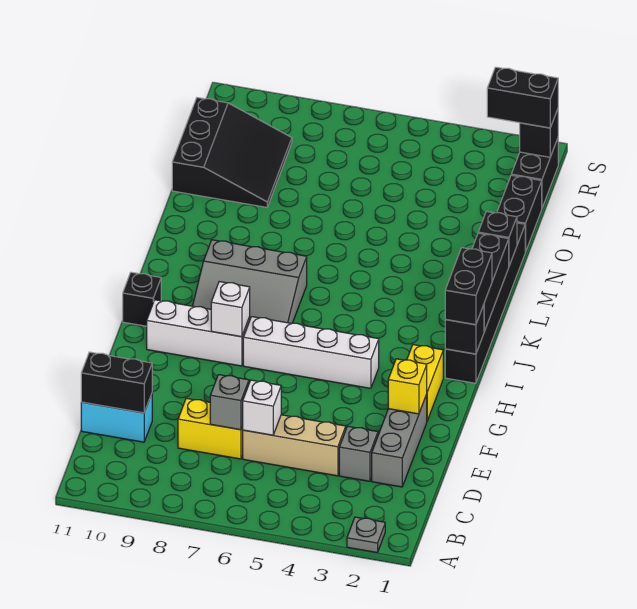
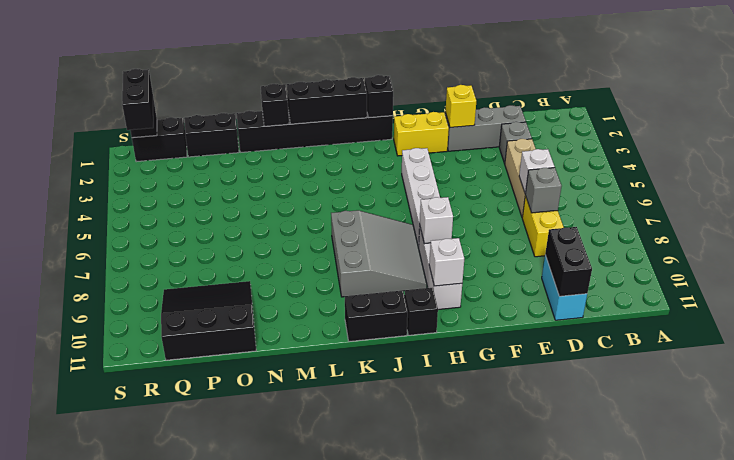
grey 1x1 plate [347,517,385,552] -> none
none -> white 1x1 brick [429,238,464,286]
black 1x2 brick [445,248,492,325] -> black 1x2 brick moved to [345,291,408,341]

